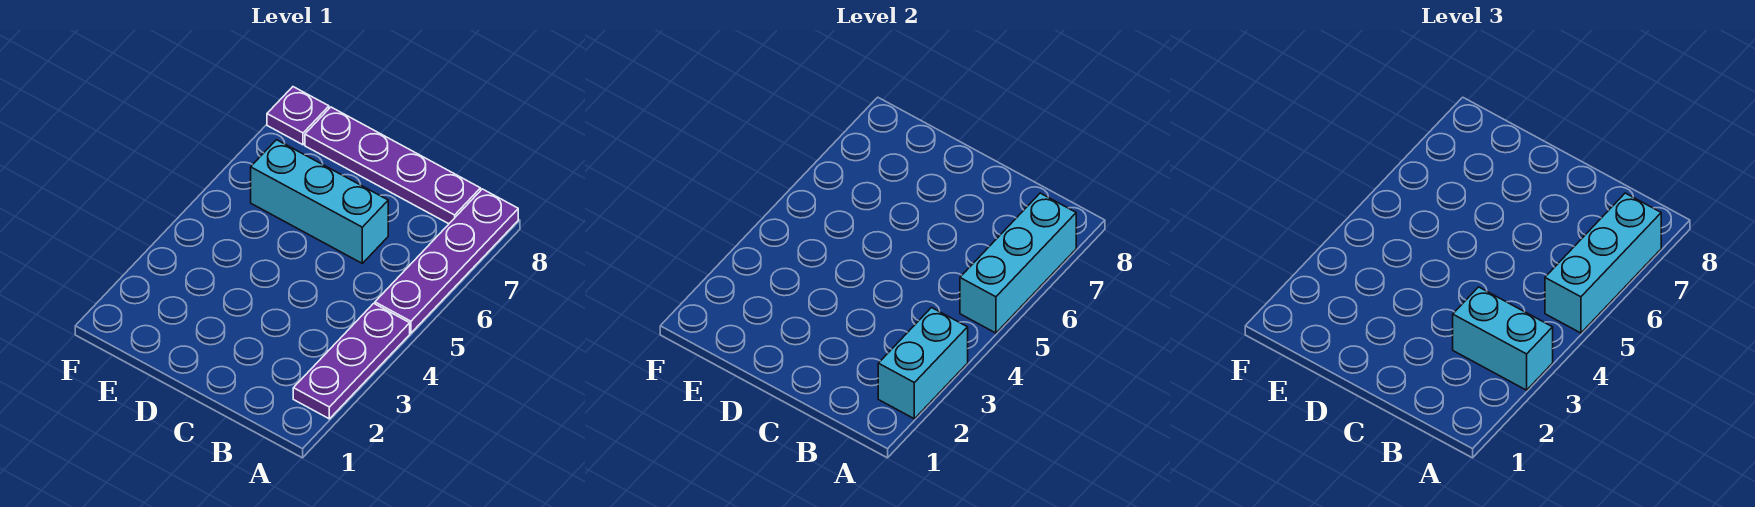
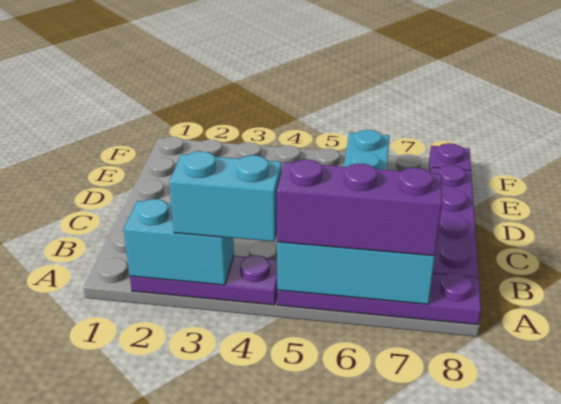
cyan 1x2 brick [1453,287,1553,390] -> cyan 1x2 brick turned to [169,151,282,242]
cyan 1x3 brick [1545,193,1661,333] -> purple 1x3 brick [277,159,442,256]

